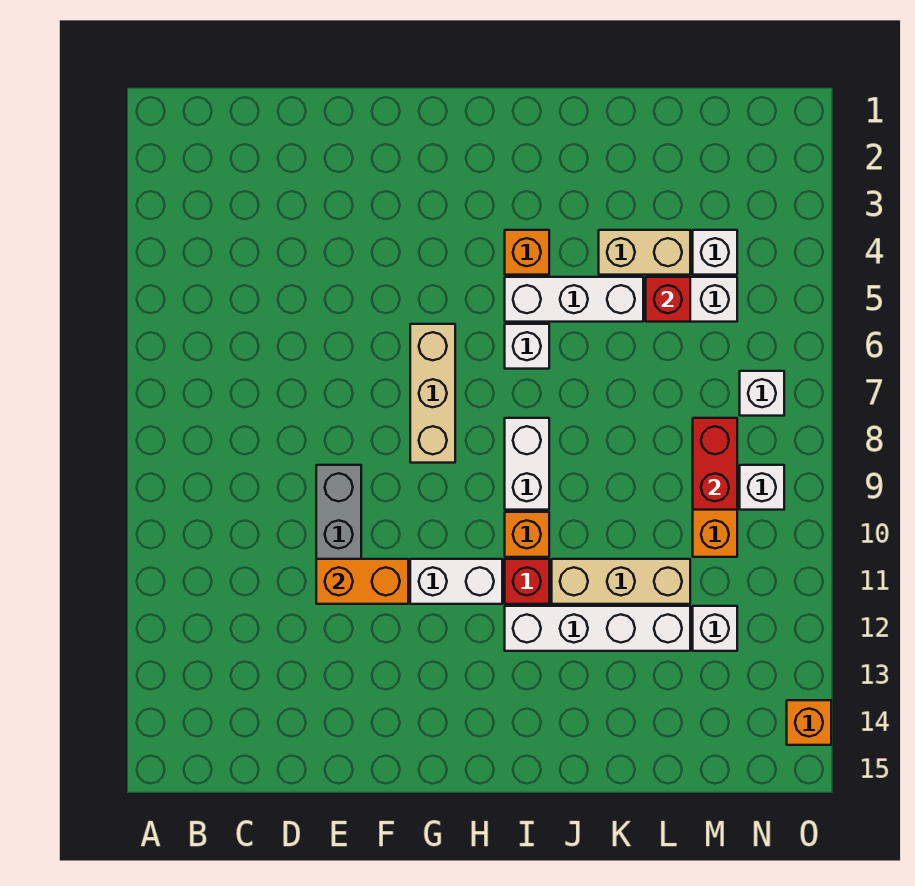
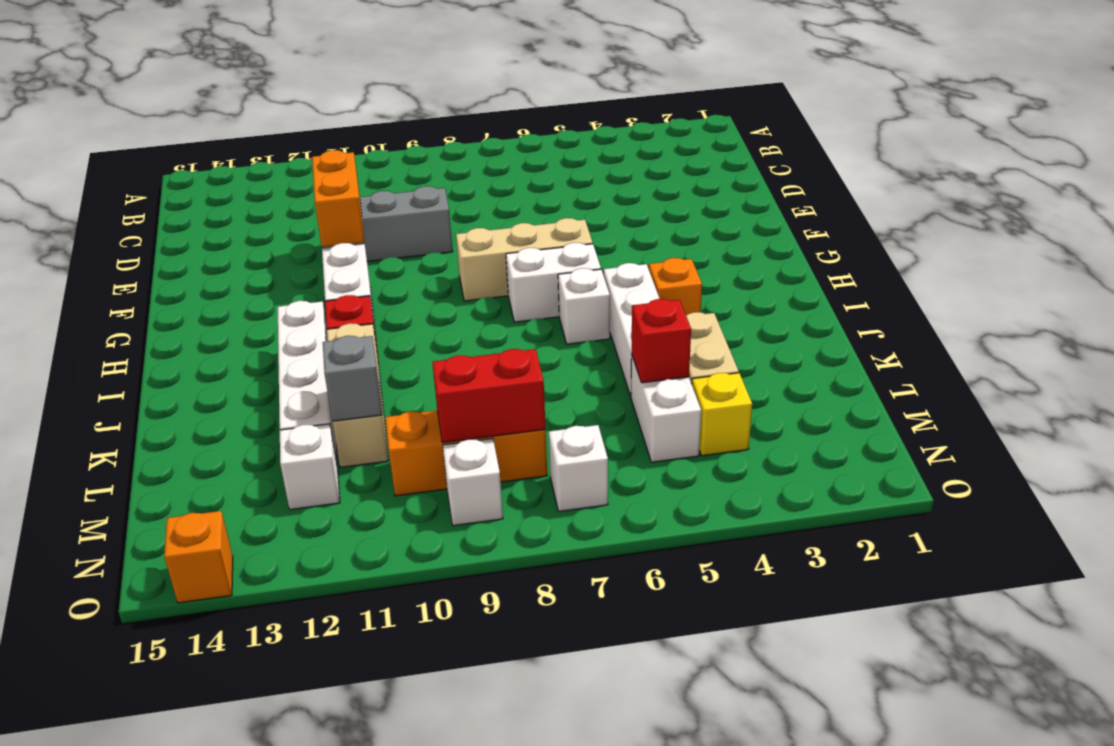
white 1x2 brick [505,418,549,510] -> white 1x2 brick moved to [506,243,601,322]
orange 1x1 brick [505,512,549,557] -> none
none -> grey 1x1 brick [323,336,382,421]
white 1x1 brick [693,230,737,275] -> yellow 1x1 brick [692,373,752,456]

